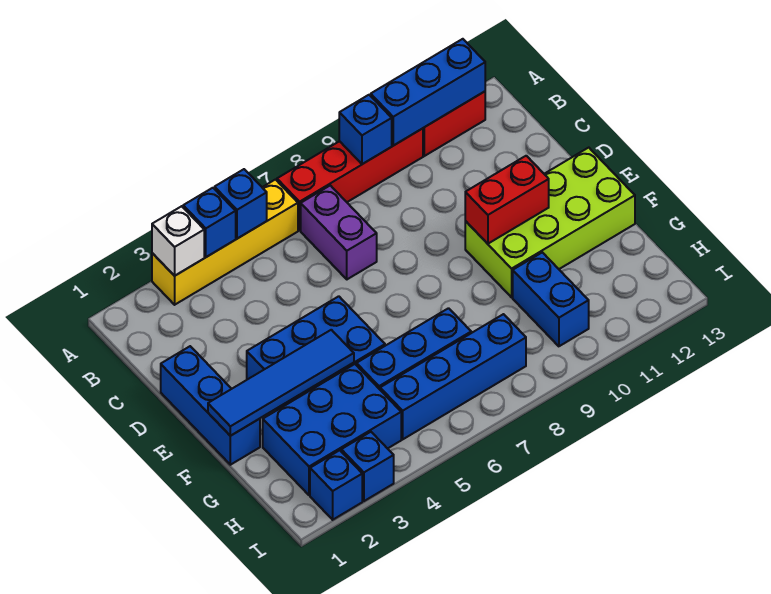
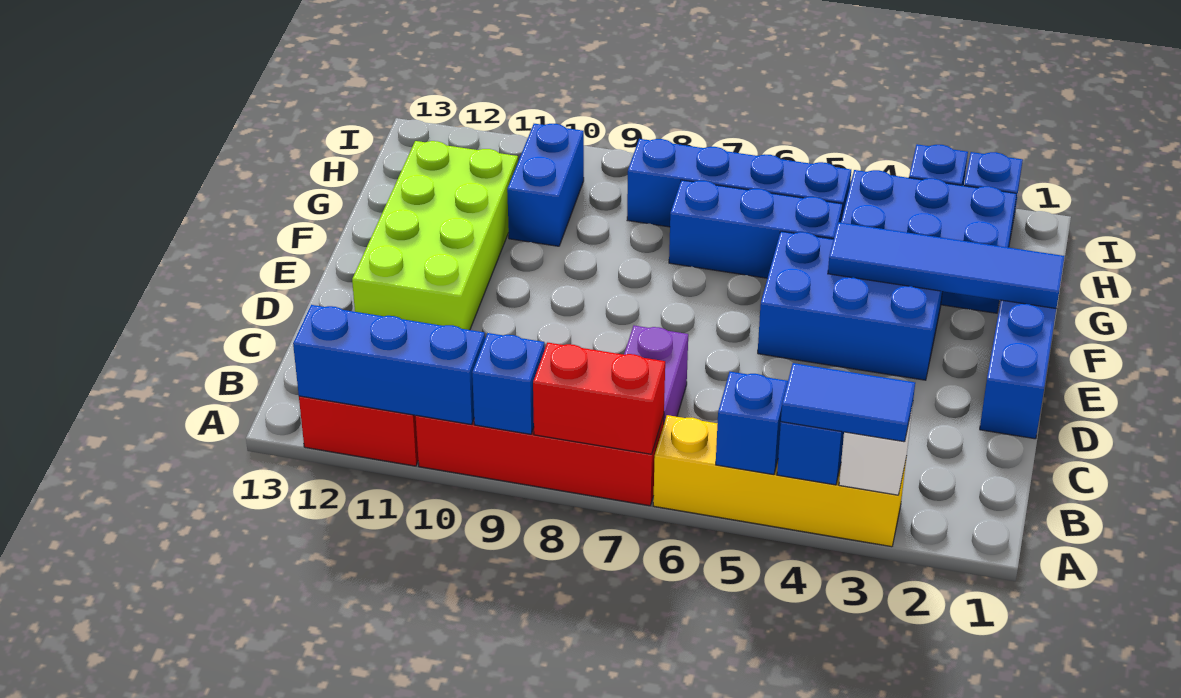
none -> blue 1x2 tile [781,363,915,442]
lime 2x4 brick [465,148,635,297] -> lime 2x4 brick turned to [352,141,518,330]
red 1x2 brick [465,156,549,244] -> red 1x2 brick moved to [533,342,665,454]

